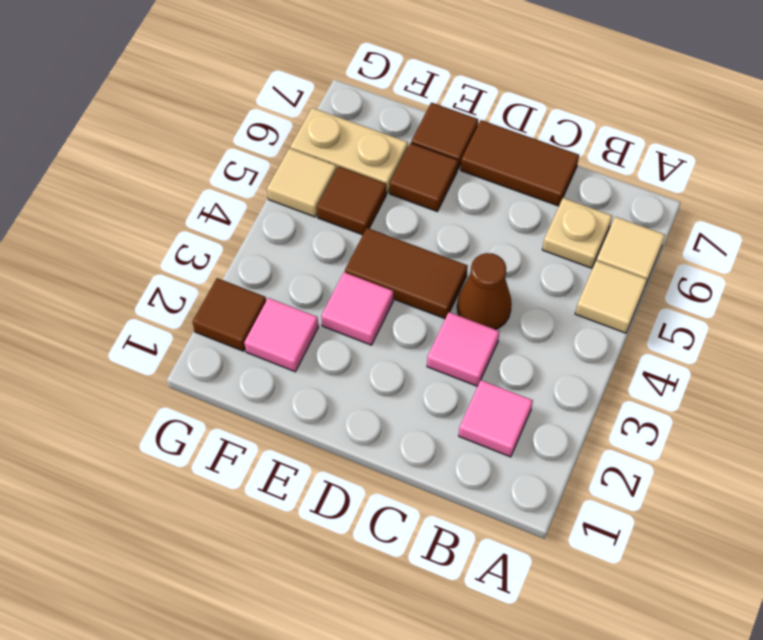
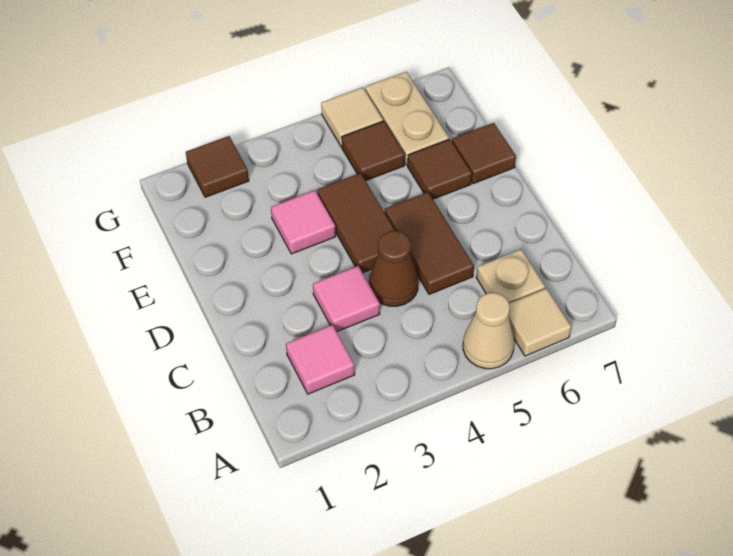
tan 1x1 tile [575,261,647,333] -> tan 1x1 cone [463,293,514,369]
brown 1x2 tile [461,120,579,206] -> brown 1x2 tile moved to [385,192,474,294]
pink 1x1 tile [244,298,318,372] -> none

